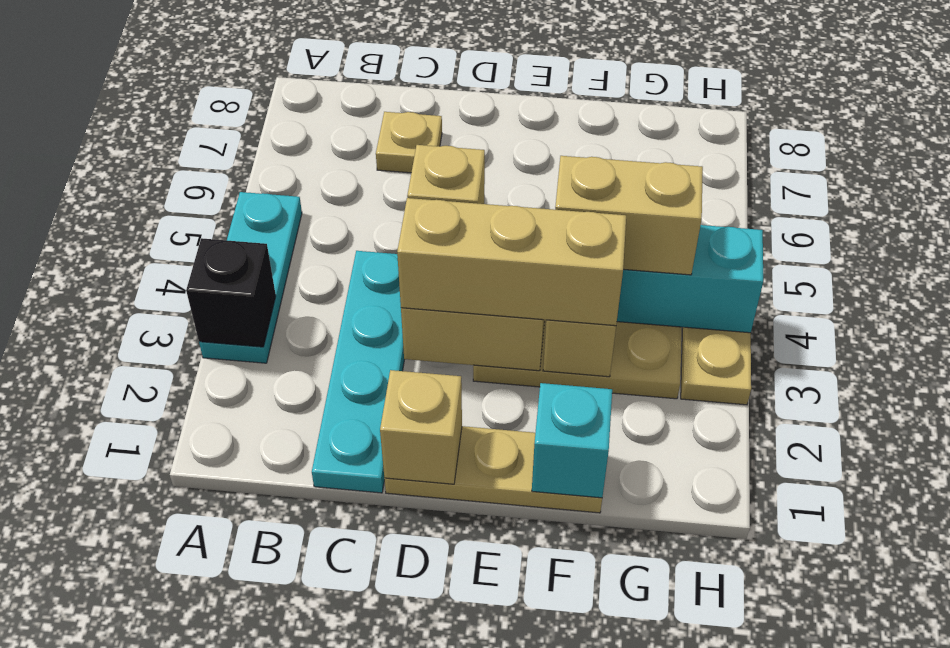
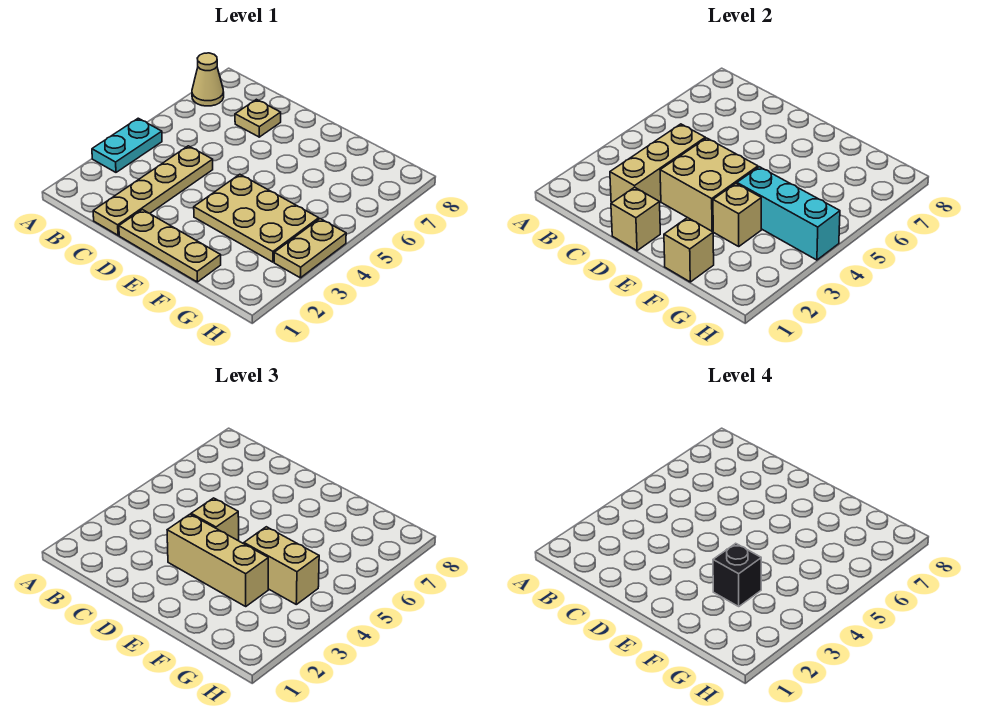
cyan 1x3 plate [199,192,302,363] -> cyan 1x2 plate [92,118,162,172]
black 1x1 brick [186,238,276,347] -> black 1x1 brick moved to [713,543,761,606]
none -> tan 1x1 cone [192,53,224,106]
cyan 1x4 plate [312,251,405,493] -> tan 1x4 plate [93,146,213,235]
none -> tan 1x3 brick [610,124,705,203]
cyan 1x1 brick [532,383,612,498] -> tan 1x1 brick [664,217,714,282]

